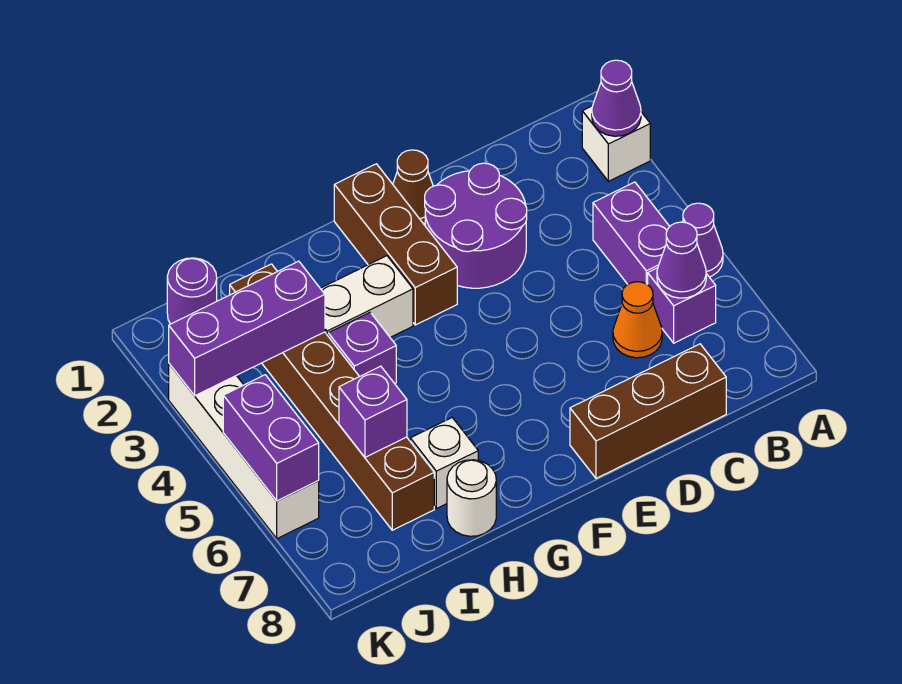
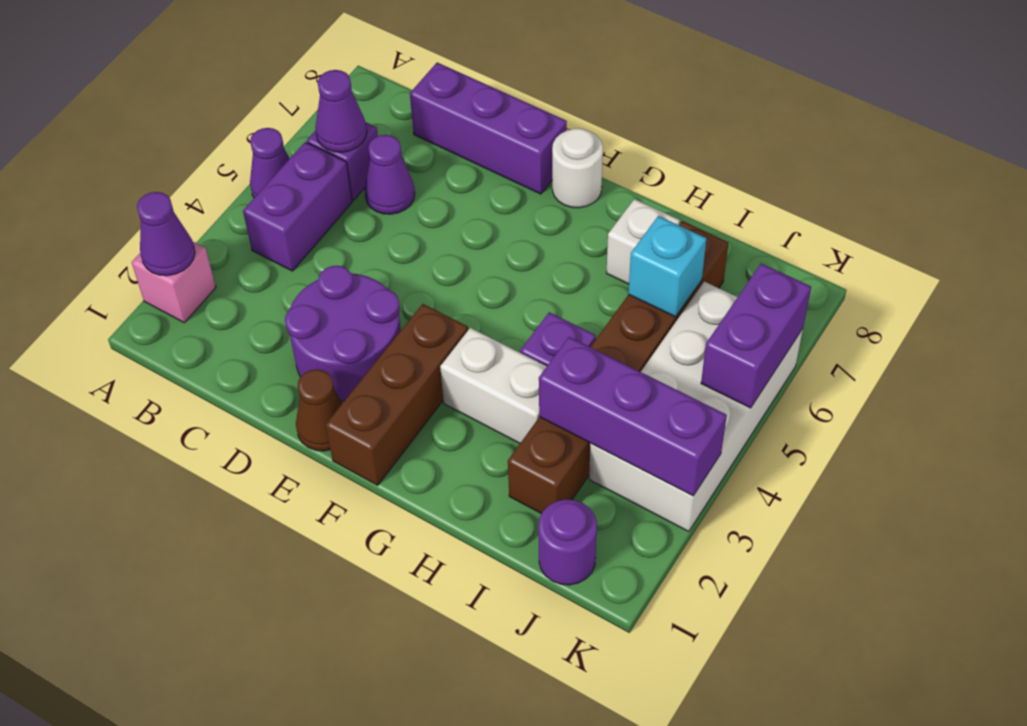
white 1x1 brick [582,106,650,181] -> pink 1x1 brick [132,242,216,323]
orange 1x1 cone [613,282,662,358] -> purple 1x1 cone [365,135,415,214]
brown 1x3 brick [570,344,726,478] -> purple 1x3 brick [410,63,567,194]
white 1x1 round brick [447,460,496,536] -> white 1x1 round brick moved to [552,128,603,208]
purple 1x1 brick [339,366,407,457] -> cyan 1x1 brick [628,216,707,317]
white 1x4 brick [169,364,319,539] -> white 2x4 brick [589,282,803,532]

